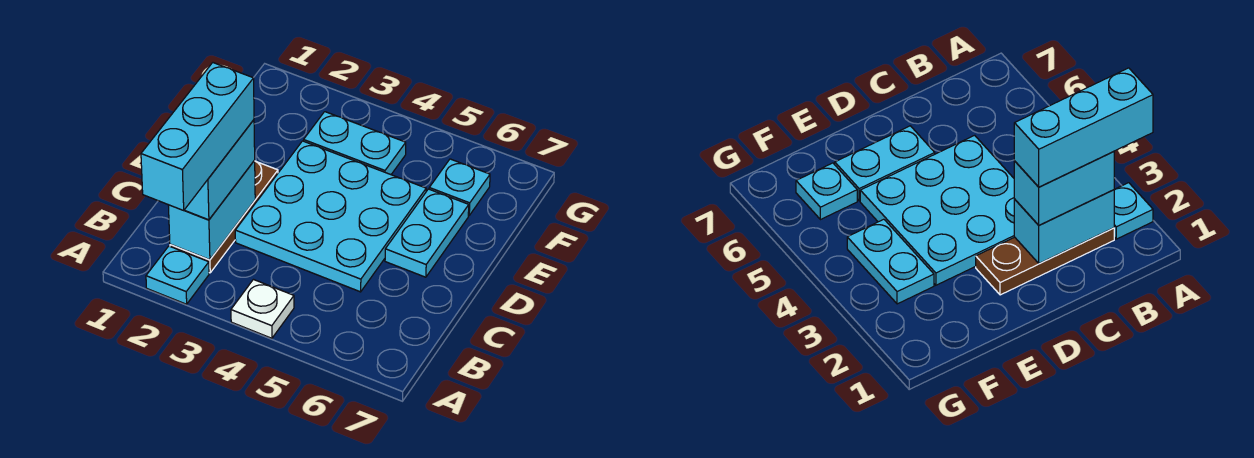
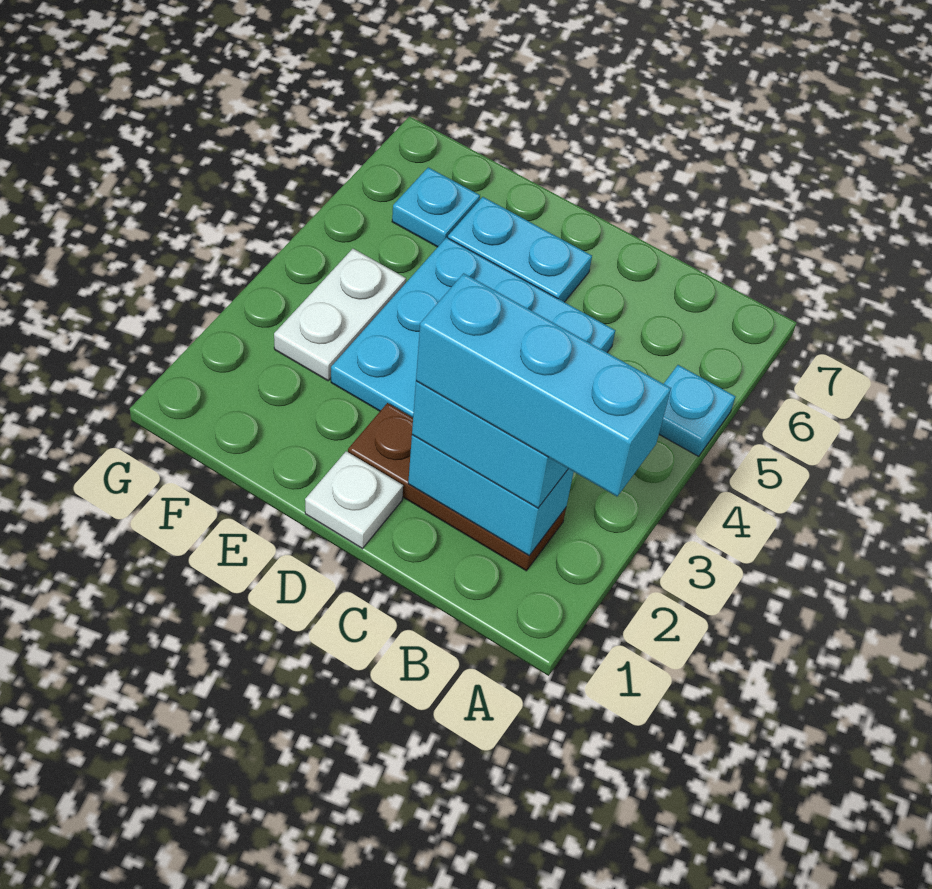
cyan 1x1 plate [146,246,209,304] -> cyan 1x1 plate moved to [659,365,736,456]
white 1x1 plate [231,280,294,338] -> white 1x1 plate moved to [305,451,403,549]
cyan 1x2 plate [304,112,406,175] -> white 1x2 plate [274,249,406,381]

